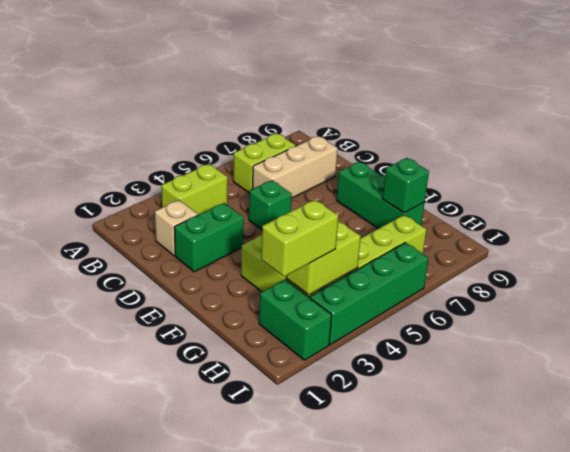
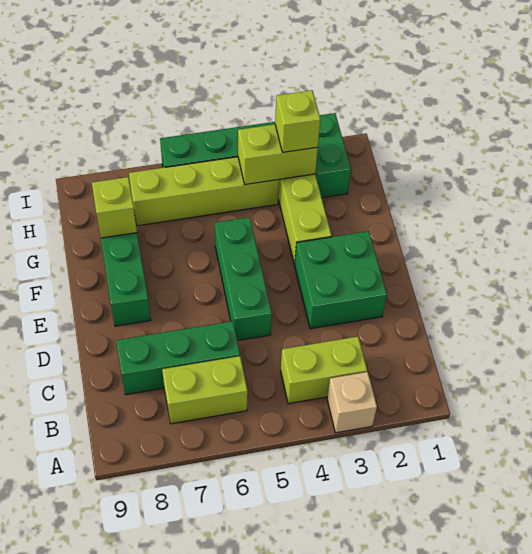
tan 1x1 brick [155,200,198,256] -> tan 1x1 brick moved to [327,372,377,433]
tan 1x3 brick [253,136,338,198] -> green 1x3 brick [116,321,240,395]
green 1x2 brick [174,203,244,272] -> green 2x2 brick [295,231,387,329]
green 1x1 brick [249,180,292,230] -> green 1x3 brick [215,217,272,341]
green 1x1 brick [382,158,429,213] -> lime 1x1 brick [92,177,137,238]
lime 1x2 brick [261,200,339,277] -> lime 1x1 brick [275,90,321,152]

